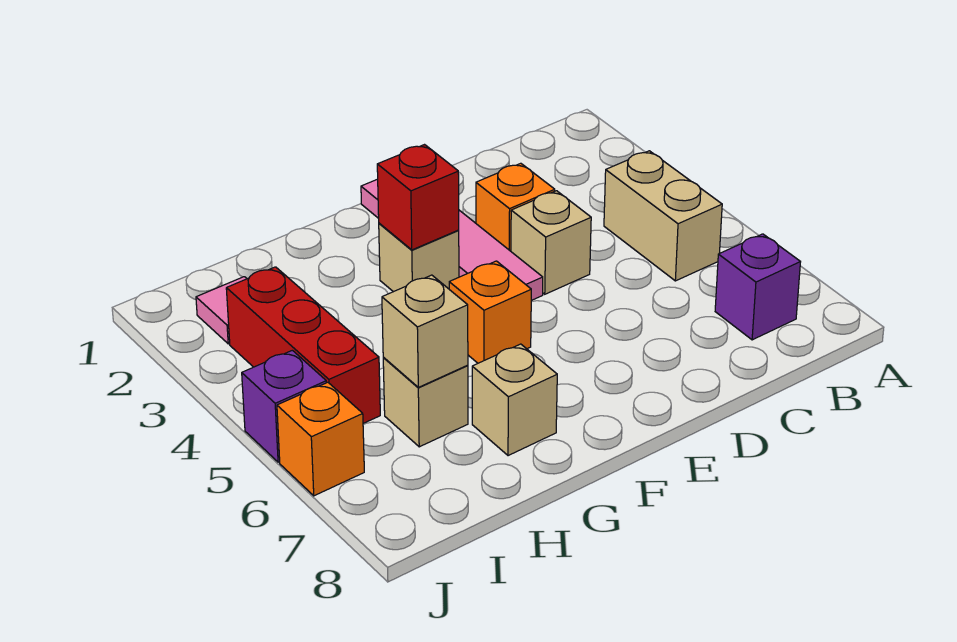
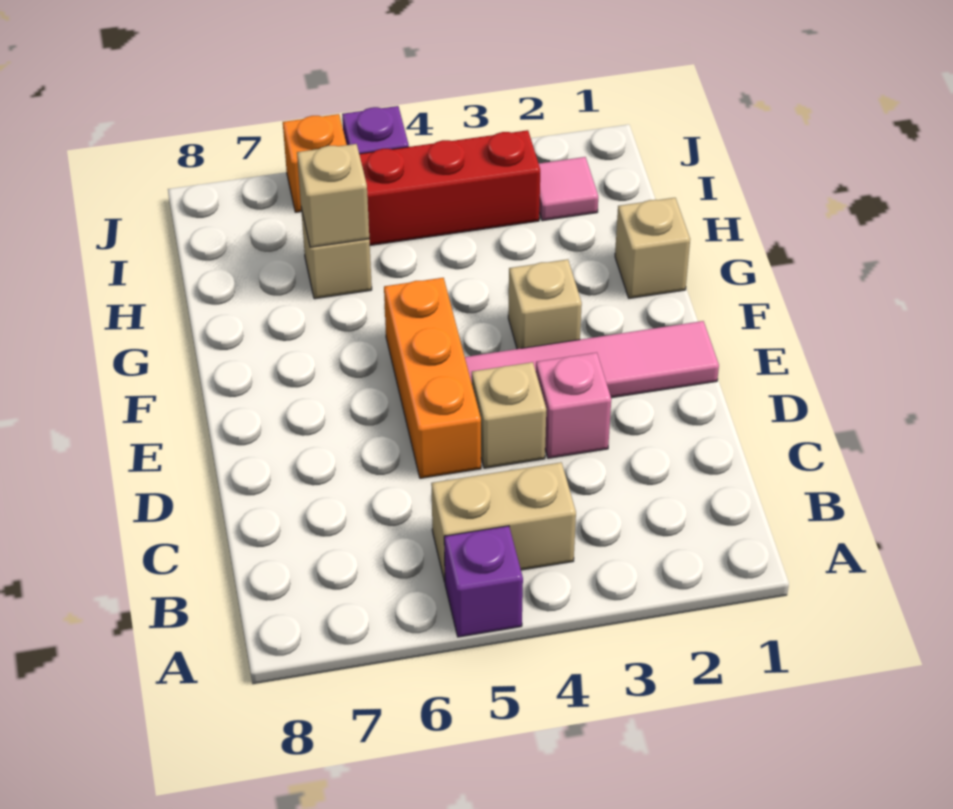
purple 1x1 brick [715,234,800,340] -> purple 1x1 brick moved to [444,526,523,637]
orange 1x1 brick [476,163,555,251] -> pink 1x1 brick [536,353,611,458]
red 1x1 brick [377,145,459,250] -> none
orange 1x1 brick [449,261,531,363] -> orange 1x3 brick [384,278,481,478]
tan 1x1 brick [472,344,557,456] -> tan 1x1 brick moved to [615,198,690,298]

